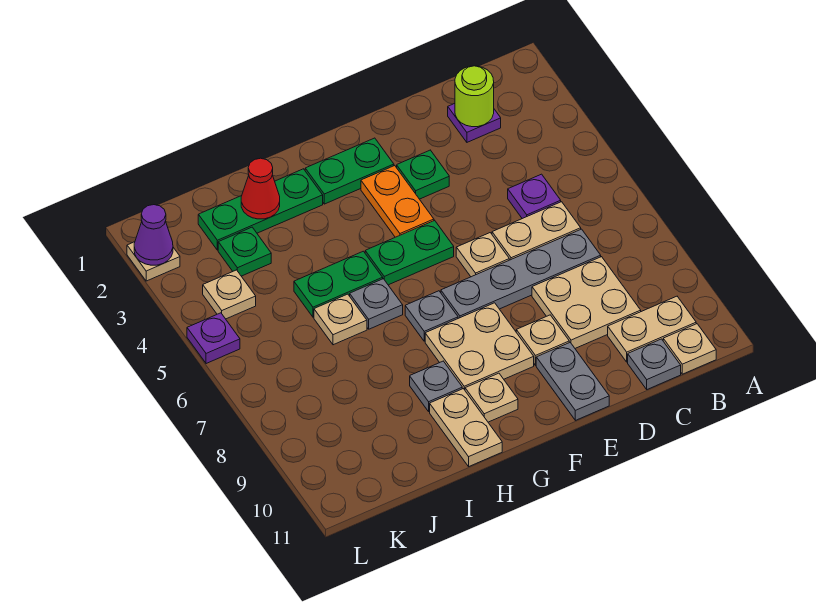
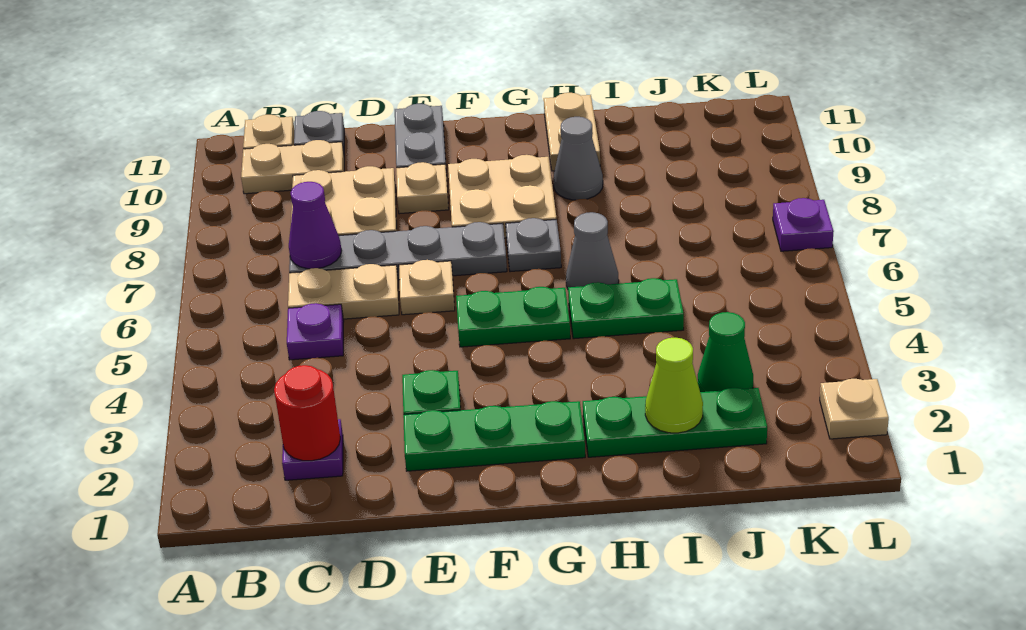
lime 1x1 round brick [455,66,494,127] -> red 1x1 round brick [274,365,340,461]
green 1x2 plate [305,138,394,204] -> green 1x3 plate [403,401,585,471]
orange 1x2 plate [361,166,434,237] -> none
tan 1x1 plate [465,373,518,422] -> none
grey 1x1 plate [350,279,403,329] -> grey 1x1 cone [566,212,619,289]
grey 1x1 plate [410,361,462,412] -> grey 1x1 cone [553,117,603,200]
red 1x1 cone [241,158,280,219] -> lime 1x1 cone [645,338,703,433]
tan 1x1 plate [314,294,367,345] -> none
green 1x1 plate [218,227,271,276] -> green 1x1 cone [698,312,753,392]
tan 1x1 plate [203,270,256,319] -> none
purple 1x1 cone [134,205,173,265] -> purple 1x1 cone moved to [289,182,342,269]
purple 1x1 plate [187,313,240,364] -> purple 1x1 plate moved to [773,198,834,251]

